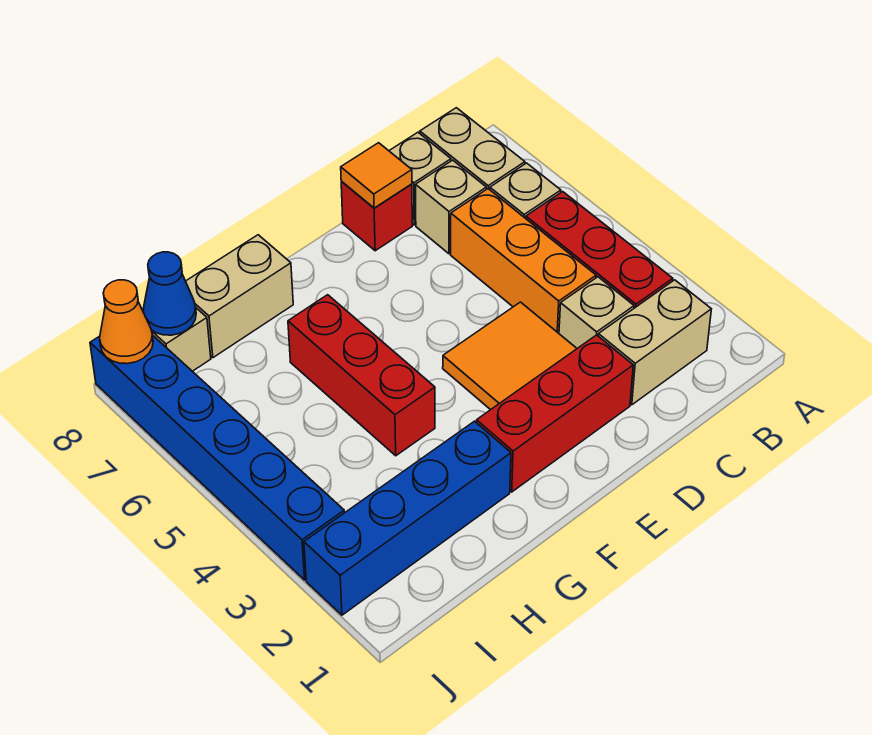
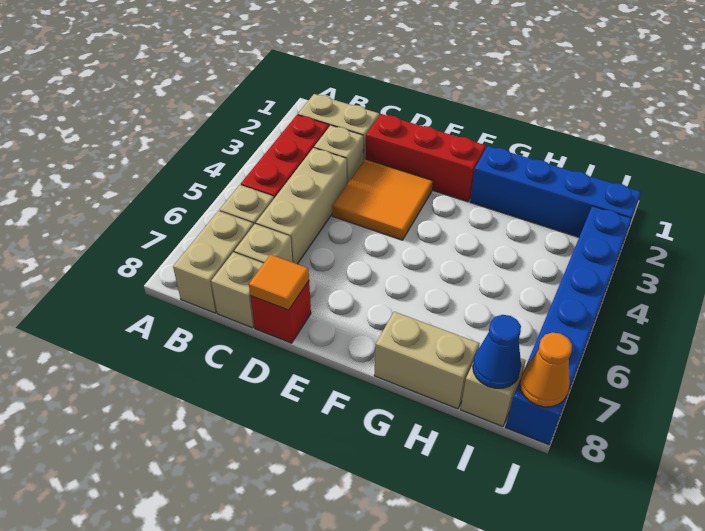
orange 1x3 brick [451,189,596,333] -> tan 1x3 brick [256,148,347,264]
red 1x3 brick [288,295,435,456] -> none

